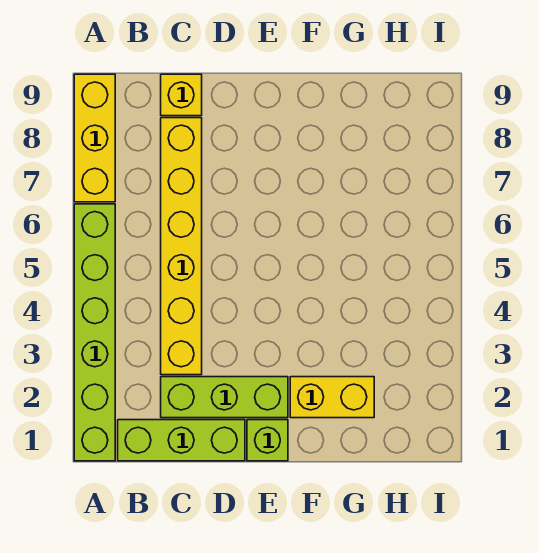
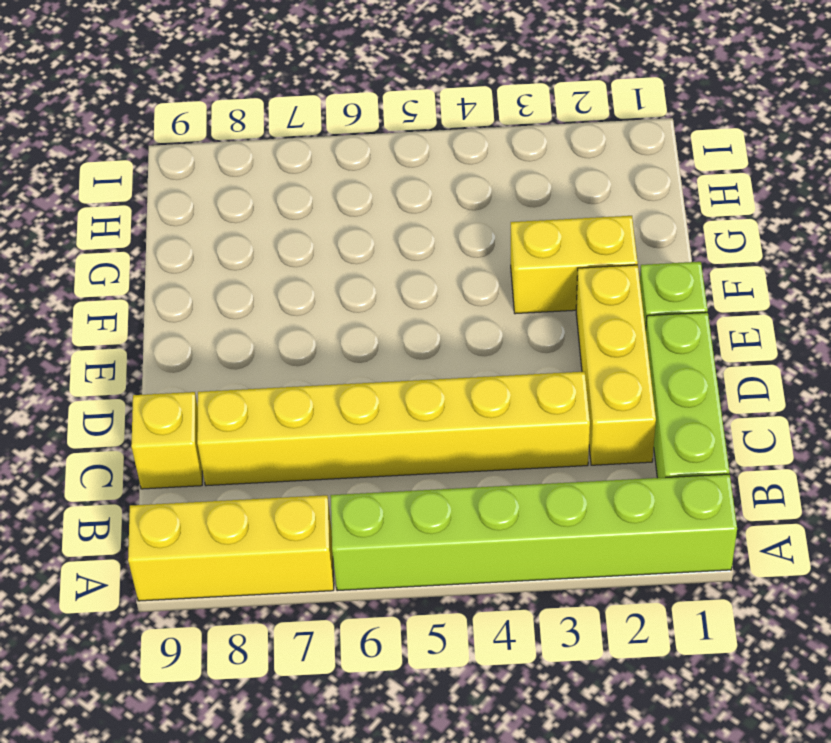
lime 1x3 brick [161,377,288,418] -> yellow 1x3 brick [576,265,656,465]
yellow 1x2 brick [290,377,374,418] -> yellow 1x2 brick turned to [511,216,638,314]

